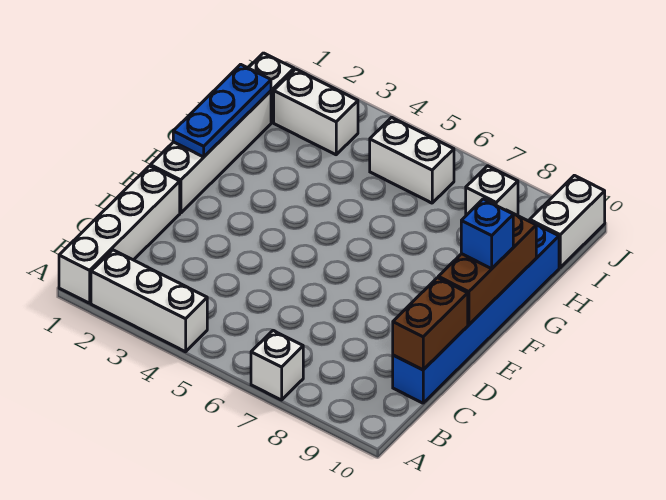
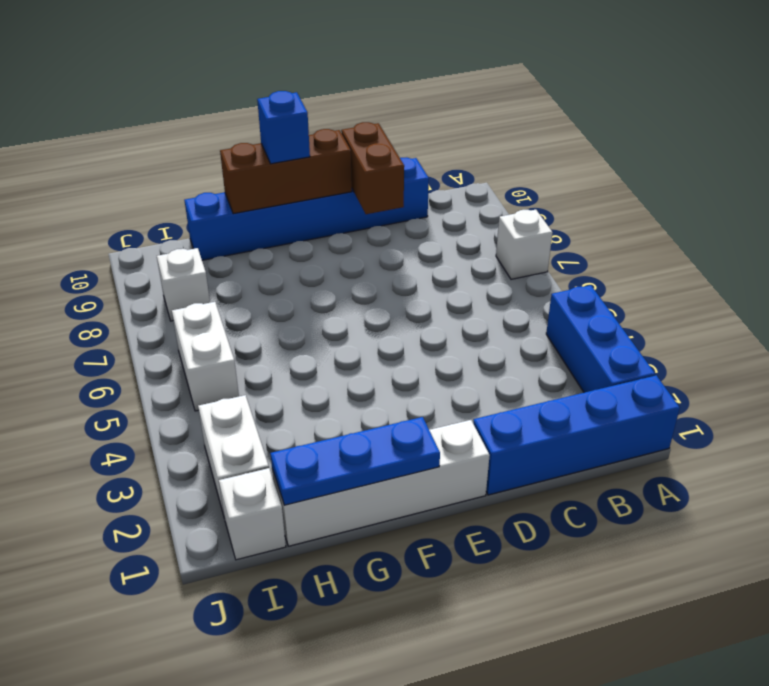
white 1x4 brick [59,166,180,303] -> blue 1x4 brick [473,375,680,495]
white 1x3 brick [91,250,207,352] -> blue 1x3 brick [546,285,655,393]
brown 1x2 brick [393,278,468,370] -> brown 1x2 brick turned to [341,122,404,214]
white 1x2 brick [530,175,605,268] -> none

